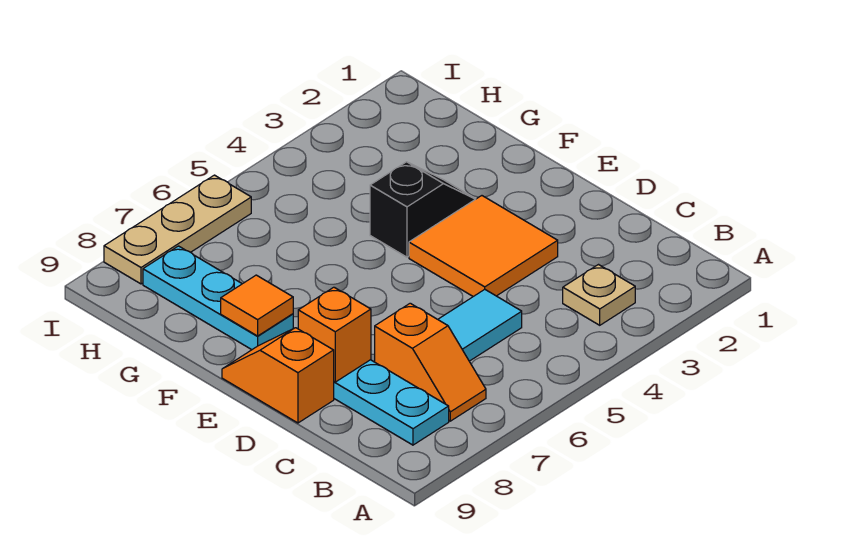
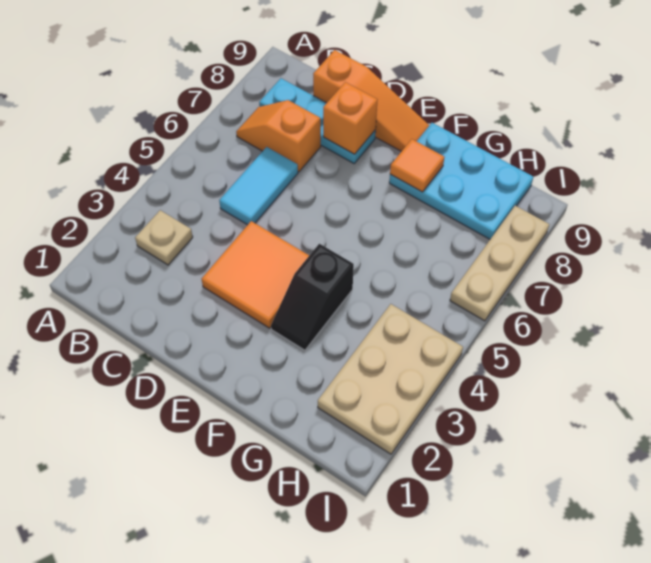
orange 1x2 slope [222,328,334,423] -> orange 1x3 slope [313,50,429,151]
cyan 1x3 plate [143,246,293,350] -> cyan 2x3 plate [389,123,533,239]
none -> tan 2x3 plate [318,304,463,454]

